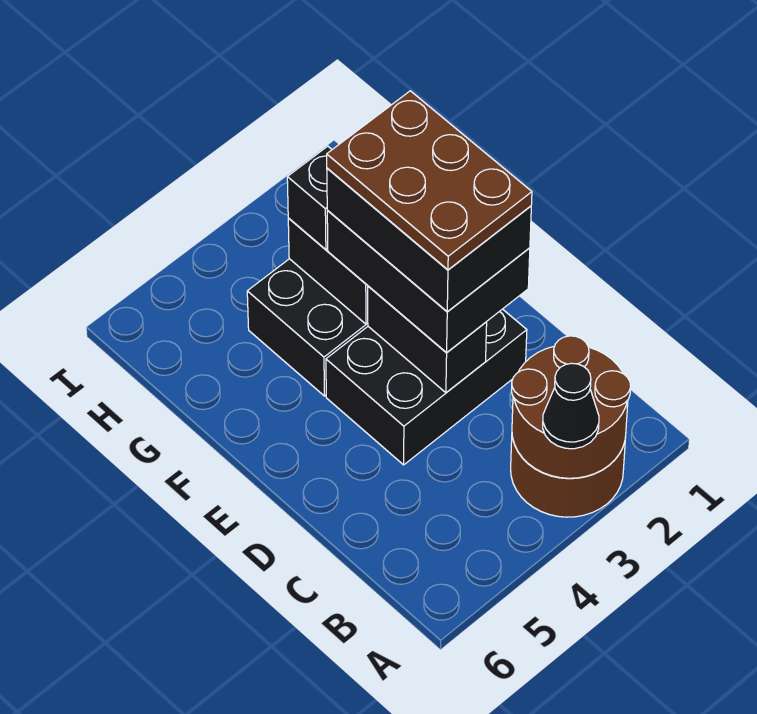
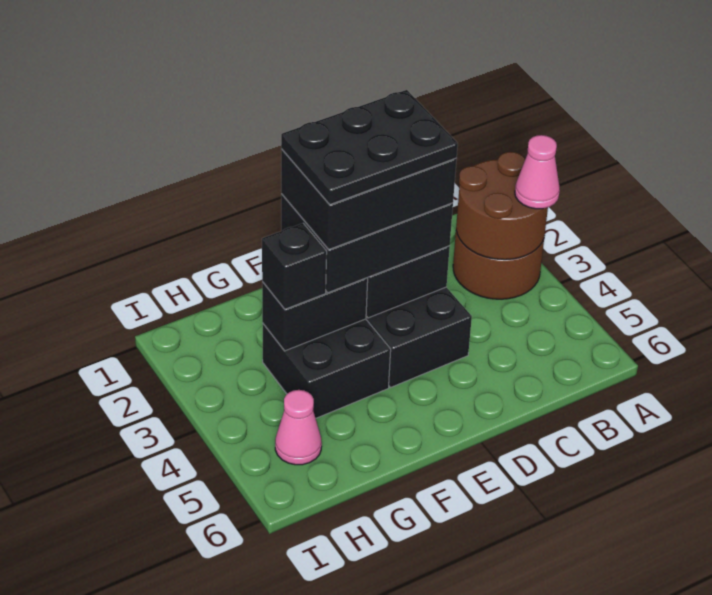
black 1x1 cone [543,363,599,449] -> pink 1x1 cone [515,135,560,209]
brown 2x3 plate [327,91,532,270] -> black 2x3 plate [281,90,458,205]
none -> pink 1x1 cone [275,390,322,465]

